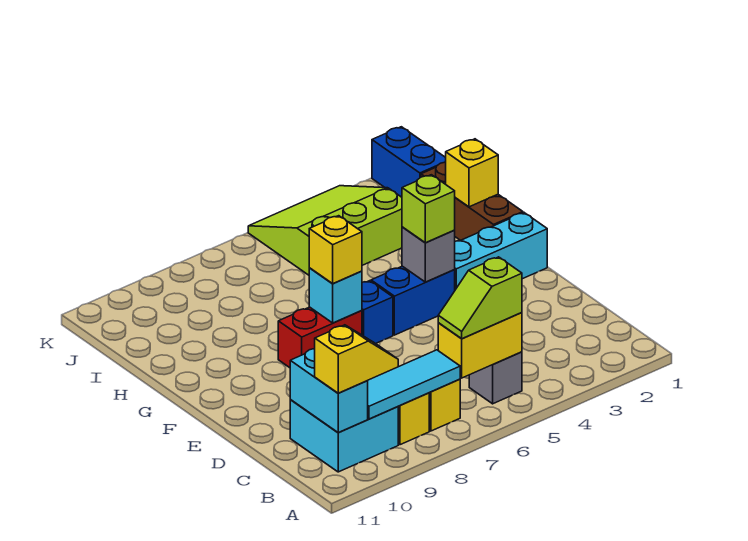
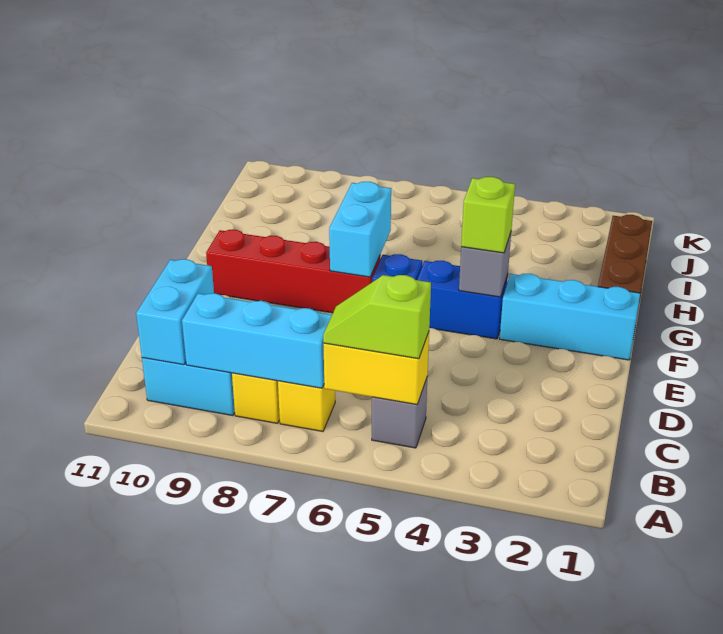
cyan 1x3 tile [368,350,460,419] -> cyan 1x3 brick [182,293,332,388]
yellow 1x2 slope [315,325,398,393] -> none
red 1x2 brick [278,307,362,368] -> red 1x4 brick [206,230,380,313]
cyan 1x1 brick [309,268,362,323] -> cyan 1x2 brick [329,182,391,277]
yellow 1x1 brick [309,216,362,283] -> none
yellow 1x1 brick [446,139,498,207] -> none
lime 3x3 slope [248,186,402,275] -> none
blue 1x2 brick [372,127,446,197] -> none

